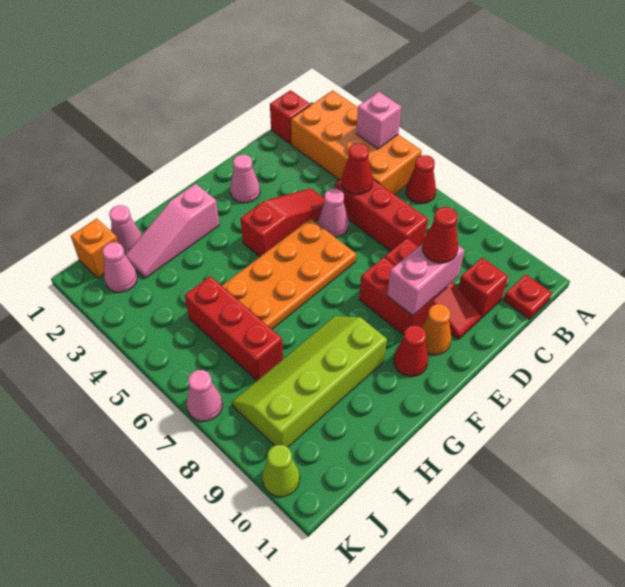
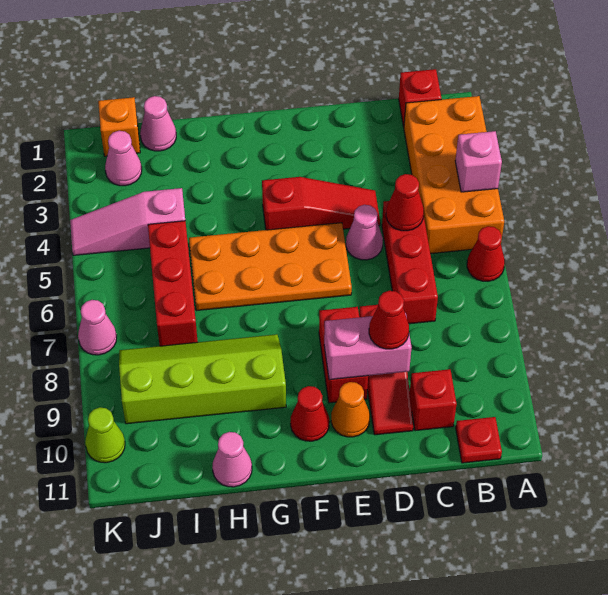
pink 1x1 cone [230,155,260,203] -> pink 1x1 cone moved to [212,432,252,487]
pink 1x3 slope [126,184,219,278] -> pink 1x3 slope moved to [70,188,185,255]

